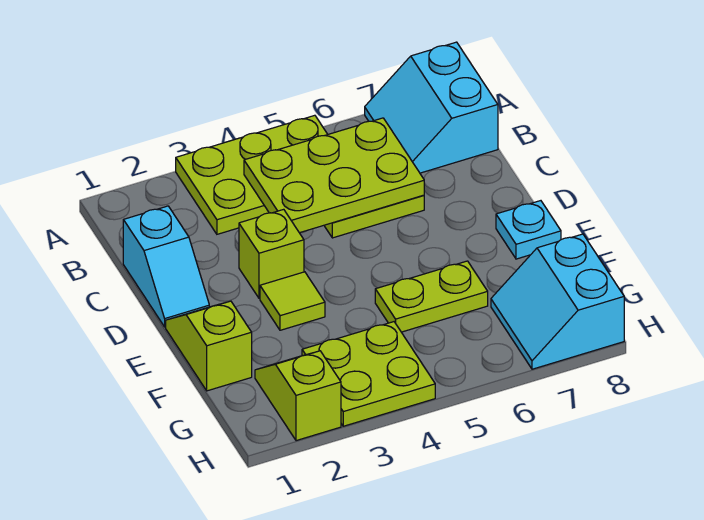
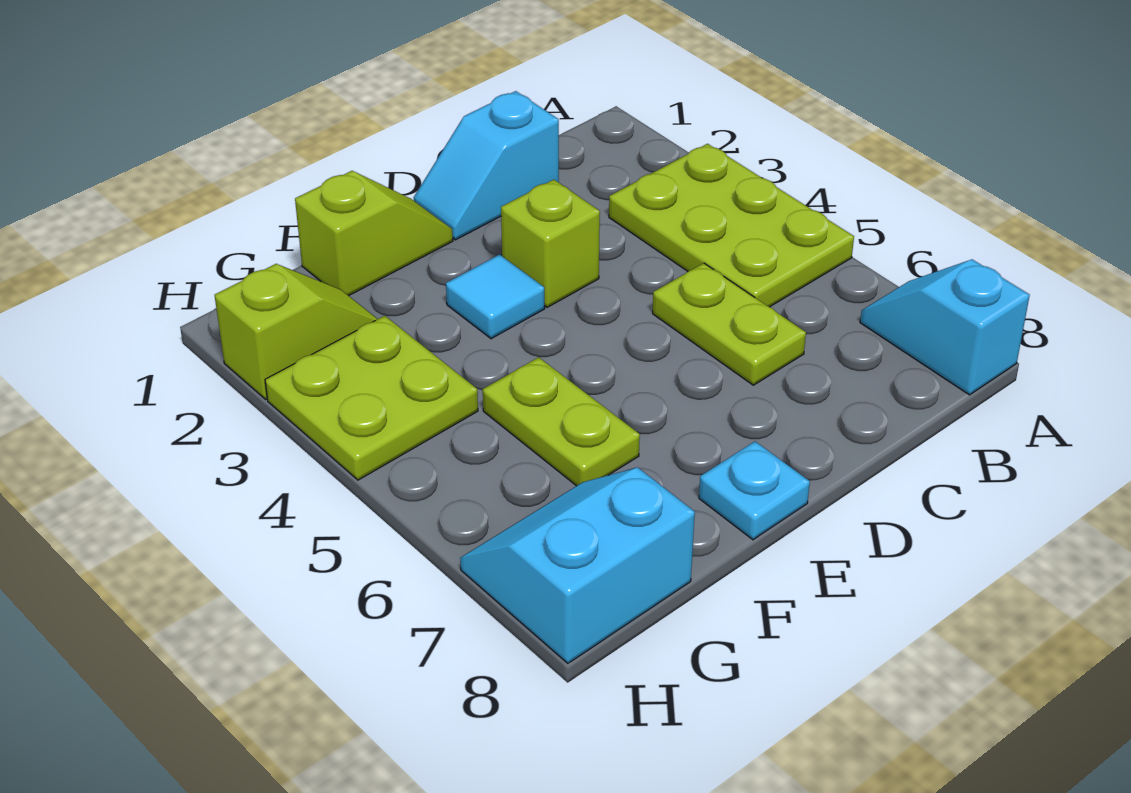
cyan 2x2 slope [365,42,498,173] -> cyan 1x2 slope [860,259,1030,395]
lime 2x3 plate [244,118,424,233] -> none
lime 1x1 tile [260,272,325,330] -> cyan 1x1 tile [446,255,545,339]

